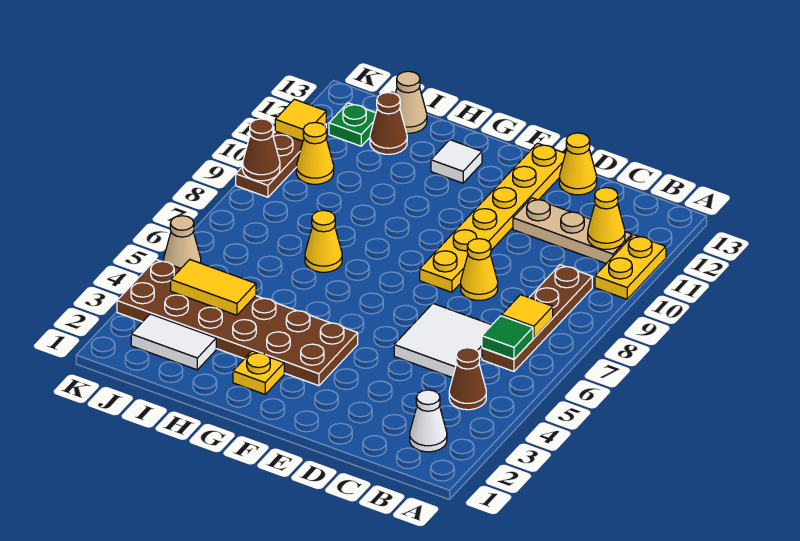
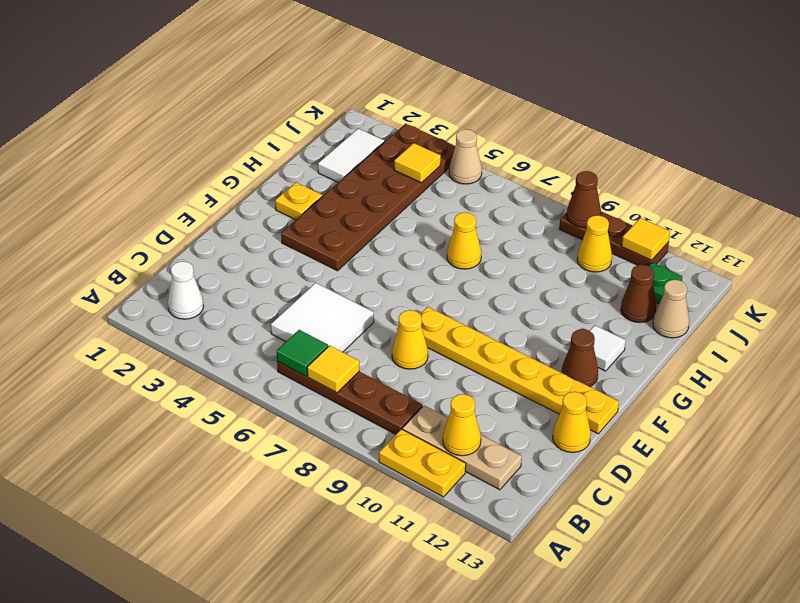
brown 1x1 cone [449,348,486,410] -> brown 1x1 cone moved to [562,329,598,387]
tan 1x3 plate [513,198,632,264] -> tan 1x3 plate turned to [402,405,522,490]
yellow 1x2 tile [171,260,256,315] -> yellow 1x1 tile [394,143,441,183]

